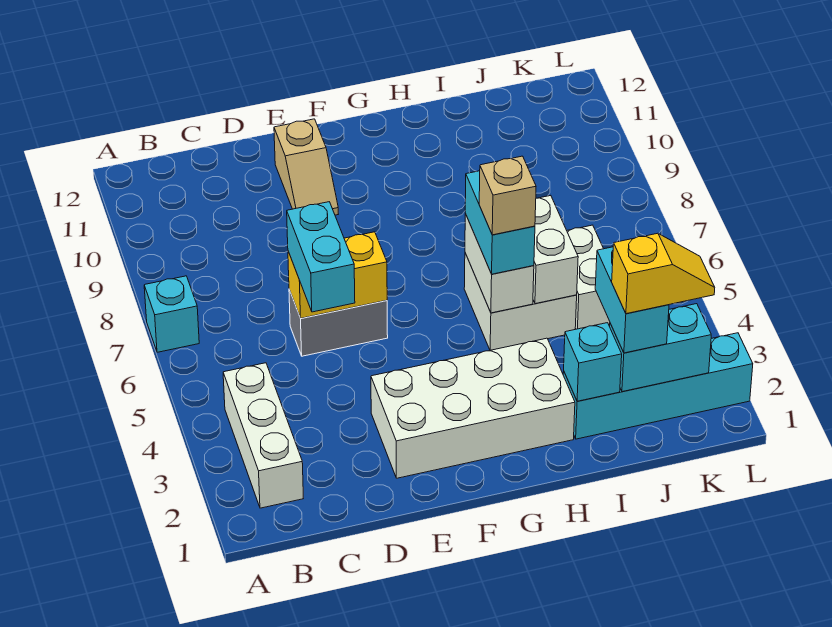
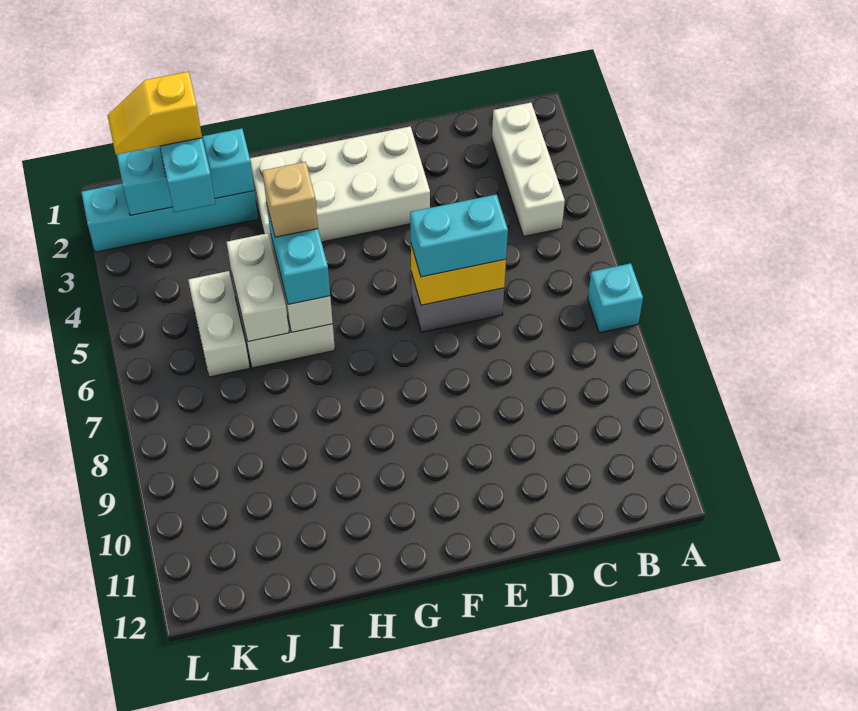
cyan 1x2 brick [287,202,355,312] -> cyan 1x2 brick turned to [410,194,508,277]
tan 1x2 slope [274,119,338,215] -> none

